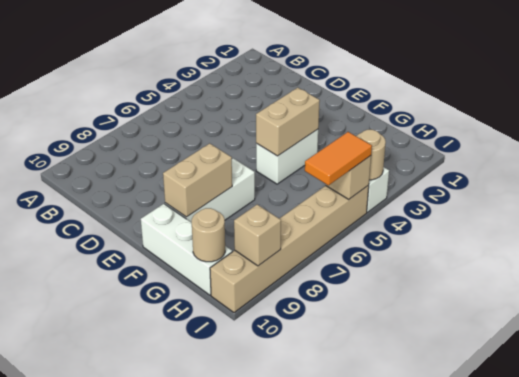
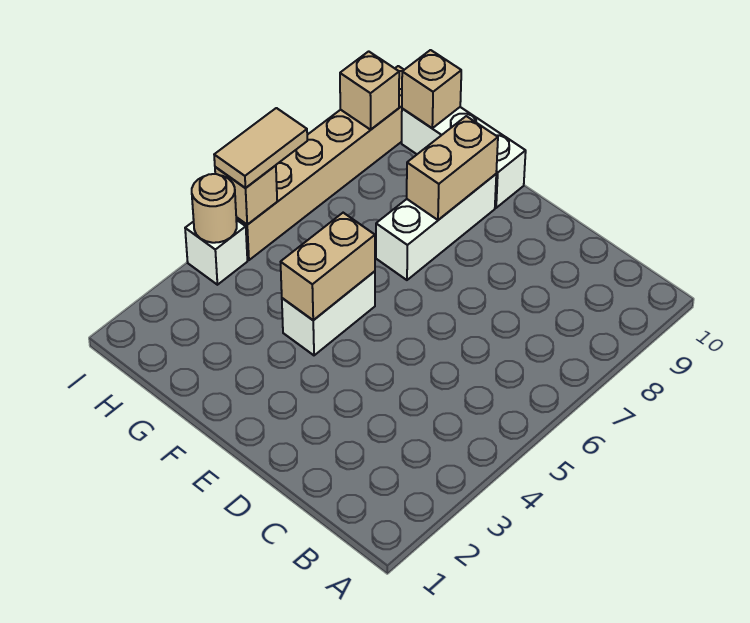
tan 1x1 round brick [192,208,225,262] -> tan 1x1 brick [402,50,461,128]
orange 1x2 tile [305,132,372,185] -> tan 1x2 tile [214,108,307,188]

